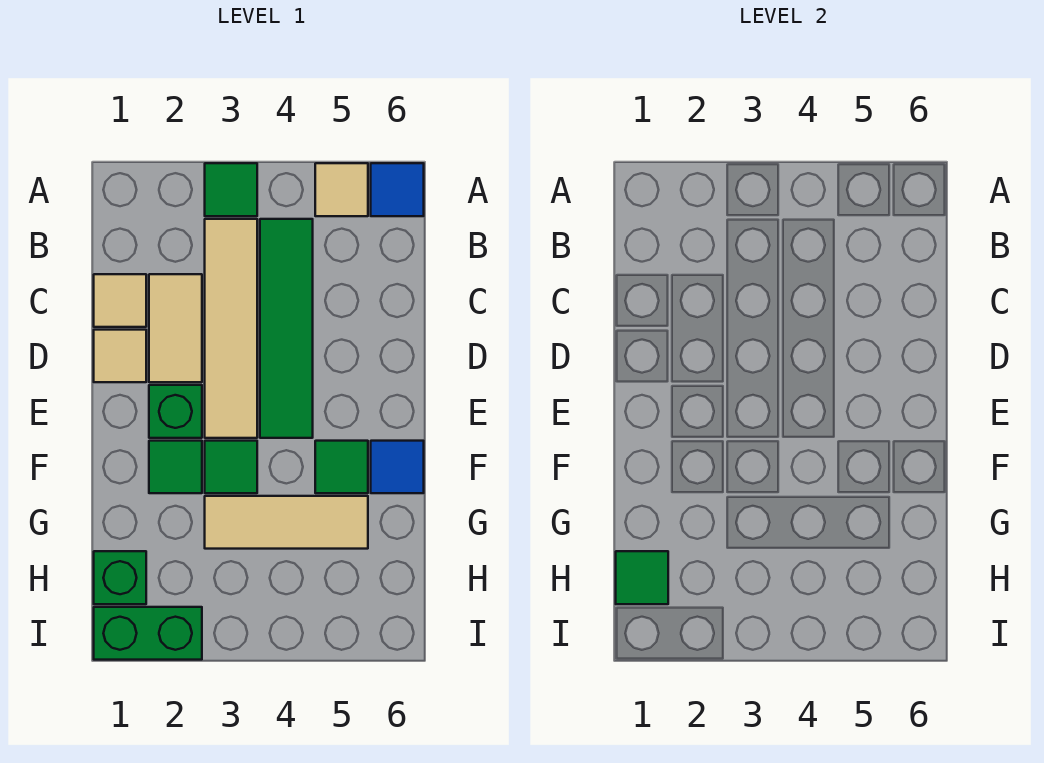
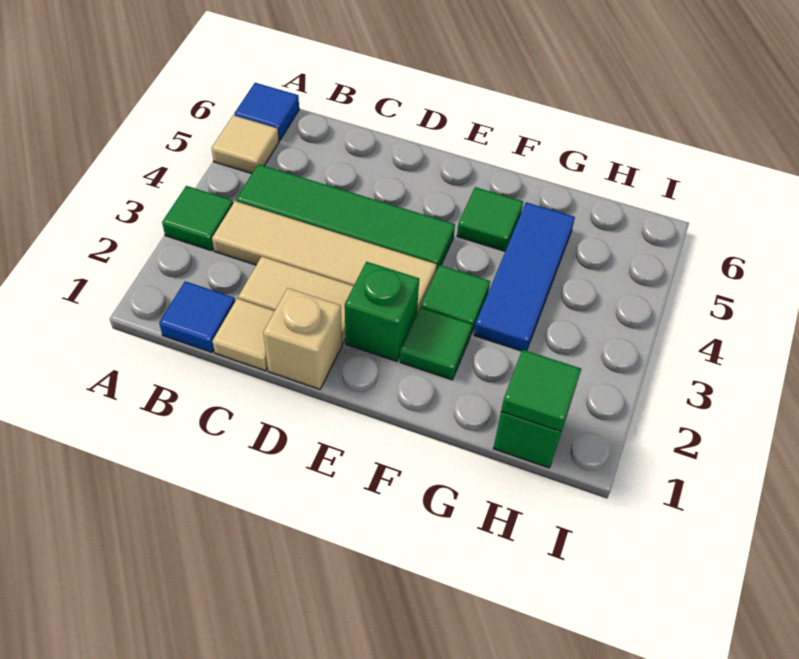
tan 1x1 tile [94,330,146,382] -> tan 1x1 brick [263,288,342,389]
blue 1x1 tile [371,441,424,493] -> blue 1x1 tile moved to [159,281,235,352]
tan 1x3 tile [205,496,368,549] -> blue 1x3 tile [474,202,575,351]
green 1x2 brick [94,607,202,660] -> none

